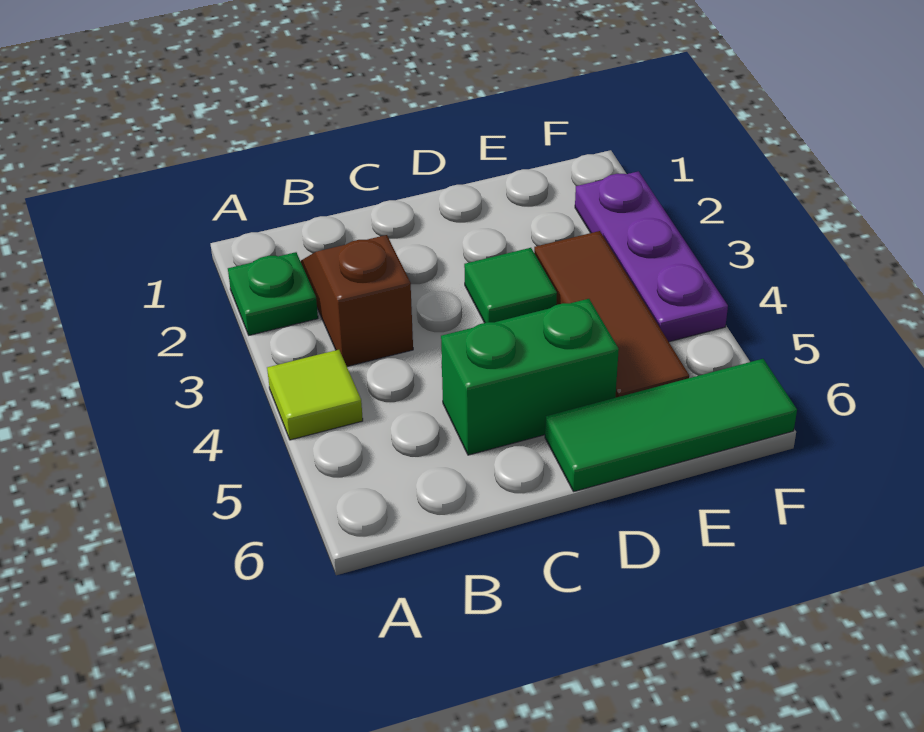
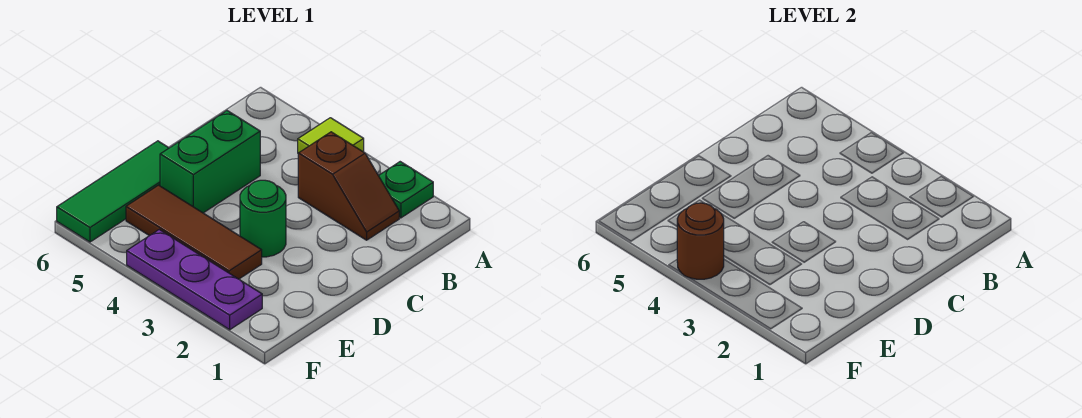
green 1x1 tile [464,248,557,323] -> green 1x1 round brick [240,180,286,257]
none -> brown 1x1 round brick [677,203,724,279]

